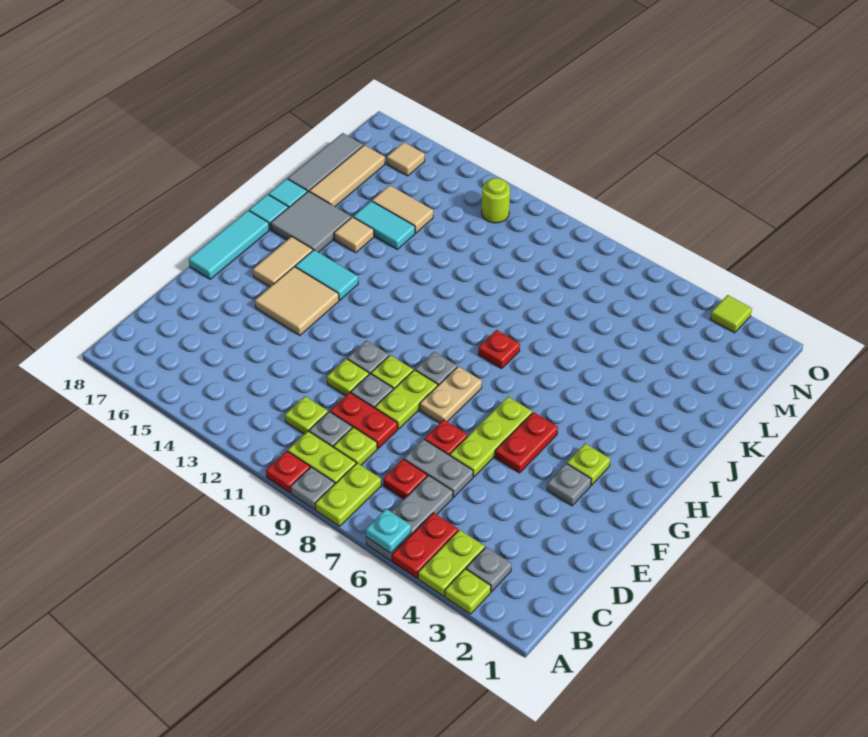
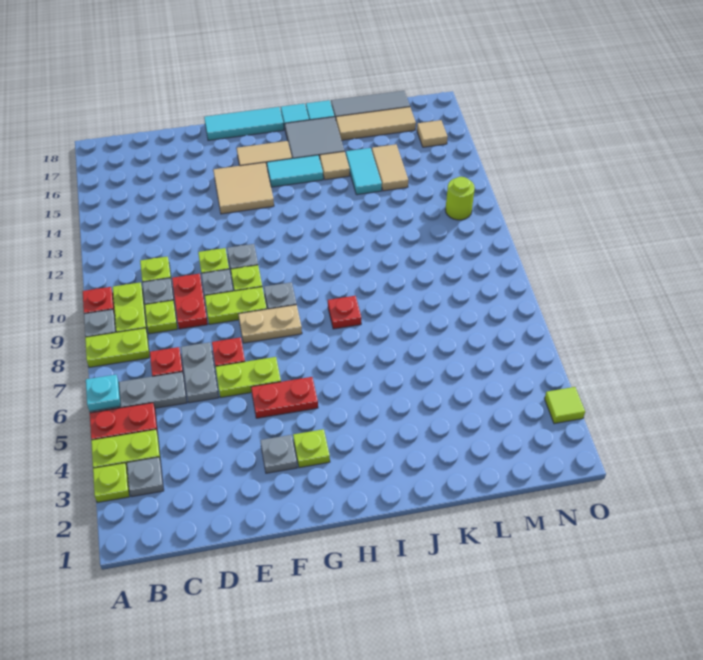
lime 1x3 plate [450,397,532,477] -> lime 1x2 plate [215,357,281,397]
cyan 1x2 tile [295,250,358,300] -> cyan 1x2 tile turned to [267,155,323,187]

